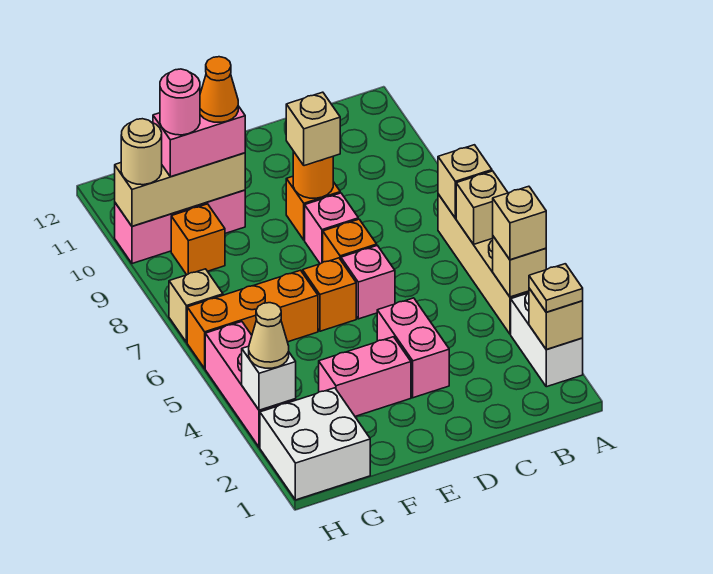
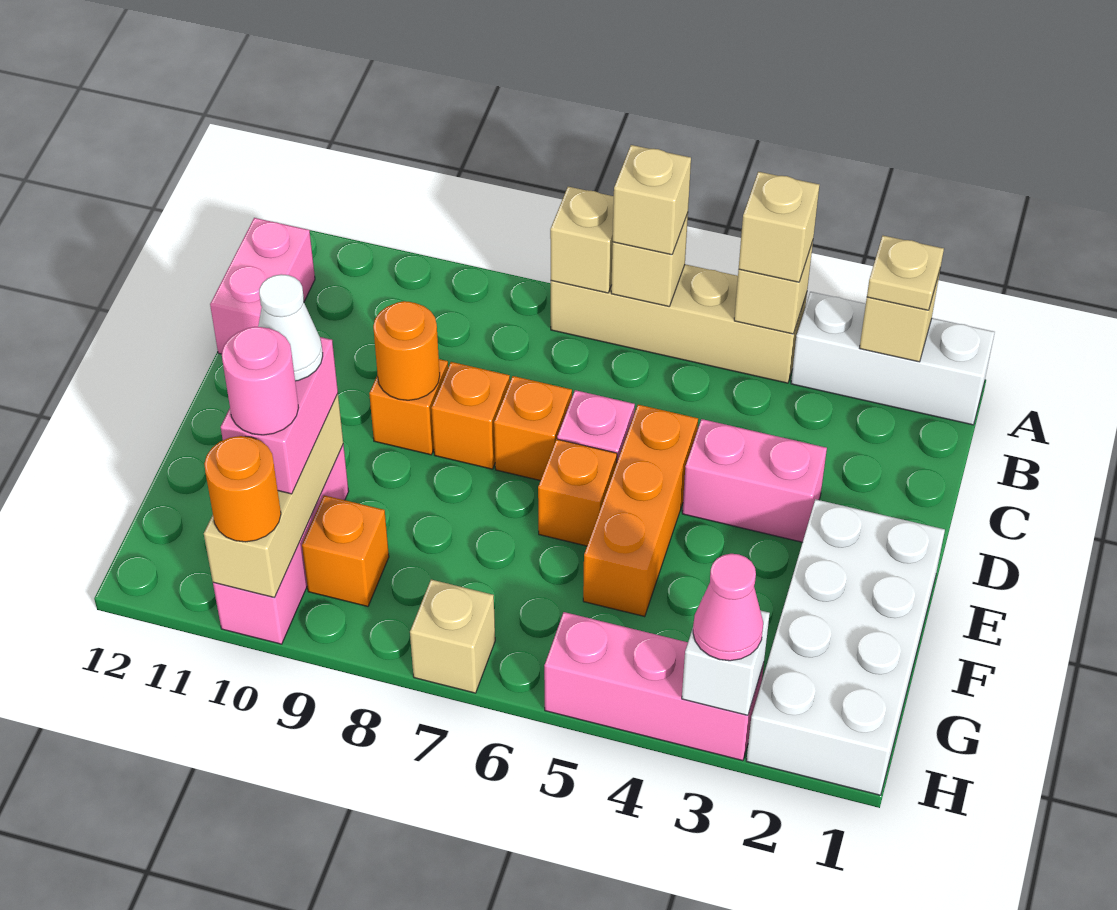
white 1x2 brick [511,293,583,387] -> white 1x3 brick [791,292,995,425]
pink 1x1 brick [305,193,358,264] -> orange 1x1 brick [431,362,510,469]
tan 1x1 brick [286,92,340,166] -> tan 1x1 brick moved to [613,145,691,255]
pink 1x2 brick [319,337,411,416] -> pink 1x2 brick moved to [210,218,315,354]
orange 1x3 brick [187,270,318,368] -> orange 1x3 brick moved to [583,405,698,616]
orange 1x1 cone [200,57,238,122] -> white 1x1 cone [258,274,323,381]
white 2x2 brick [260,388,370,500] -> white 2x4 brick [746,499,945,795]
tan 1x1 cone [249,303,289,368] -> pink 1x1 cone [693,554,763,661]
tan 1x1 round brick [121,119,162,185] -> orange 1x1 round brick [204,436,281,542]

